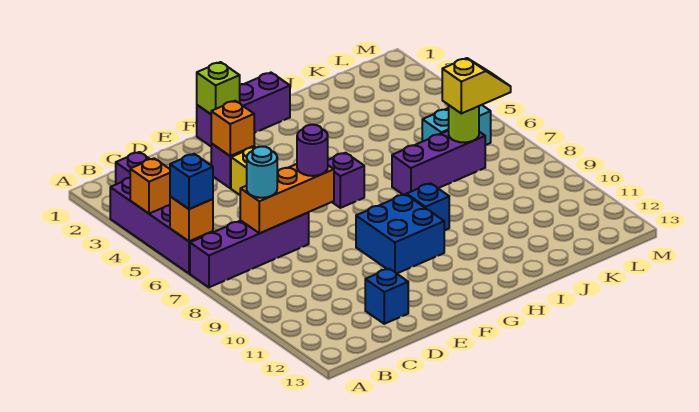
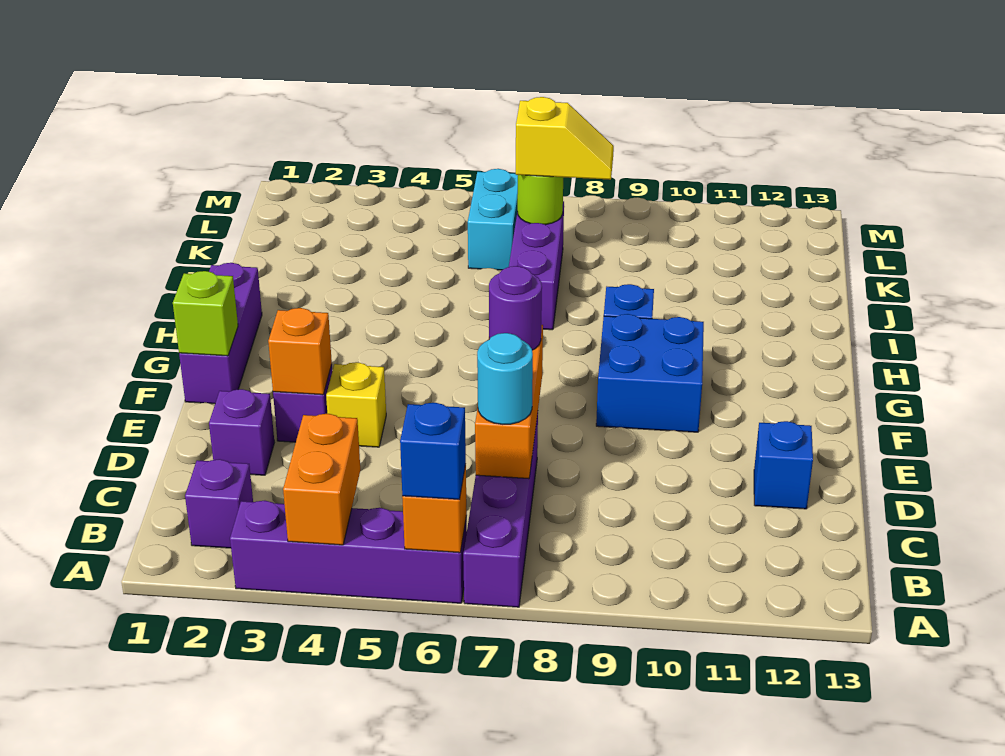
orange 1x1 brick [130,158,170,214] -> orange 1x2 brick [283,414,360,545]
purple 1x1 brick [328,153,364,208] -> purple 1x1 brick moved to [209,389,274,475]
yellow 1x2 slope [442,58,511,113] -> yellow 1x2 slope turned to [516,97,614,180]

